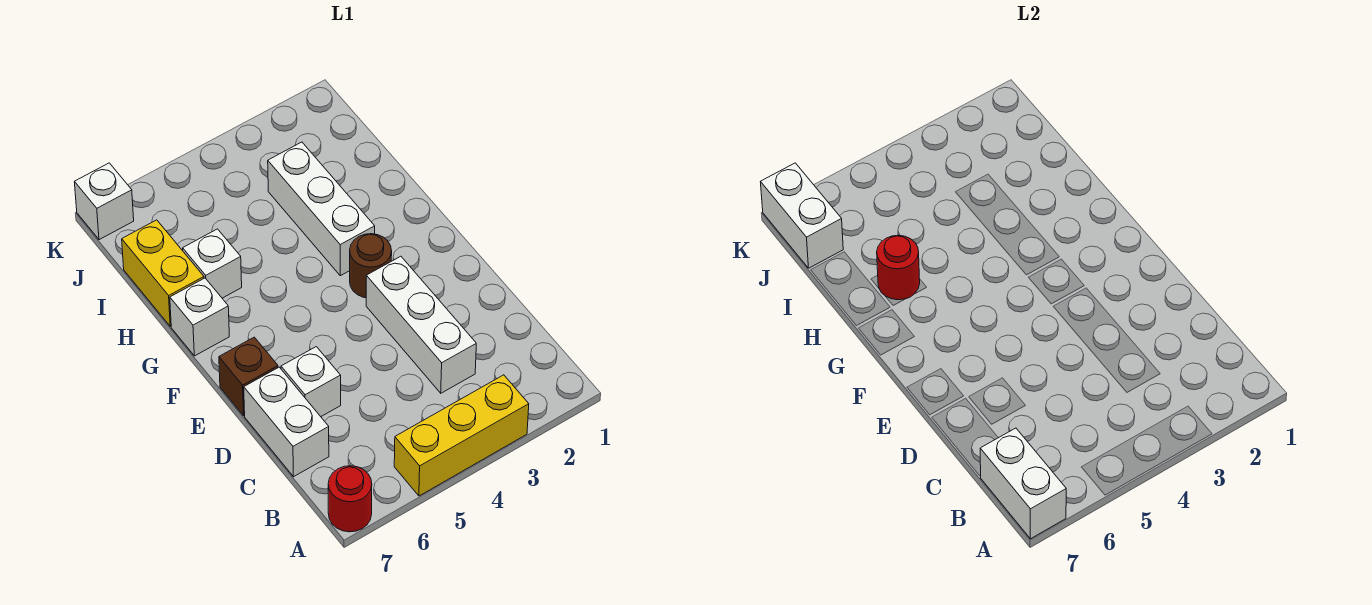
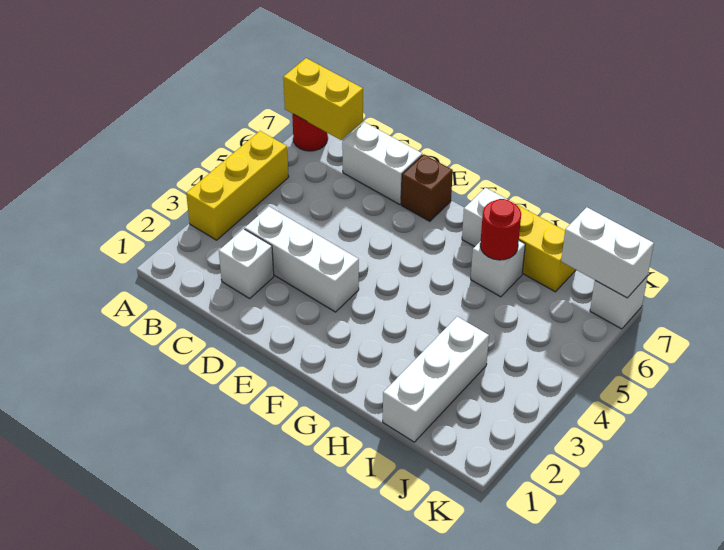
white 1x2 brick [980,428,1066,539] -> yellow 1x2 brick [283,58,363,140]
white 1x1 brick [281,347,341,417] -> white 1x1 brick moved to [219,229,274,298]
brown 1x1 round brick [350,234,392,298] -> none
white 1x3 brick [268,142,375,276] -> white 1x3 brick turned to [383,317,489,442]

